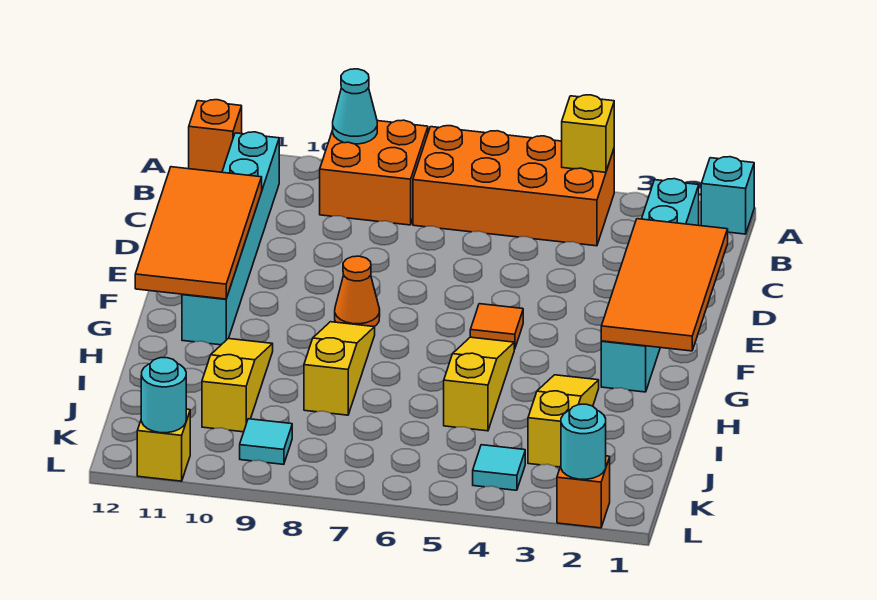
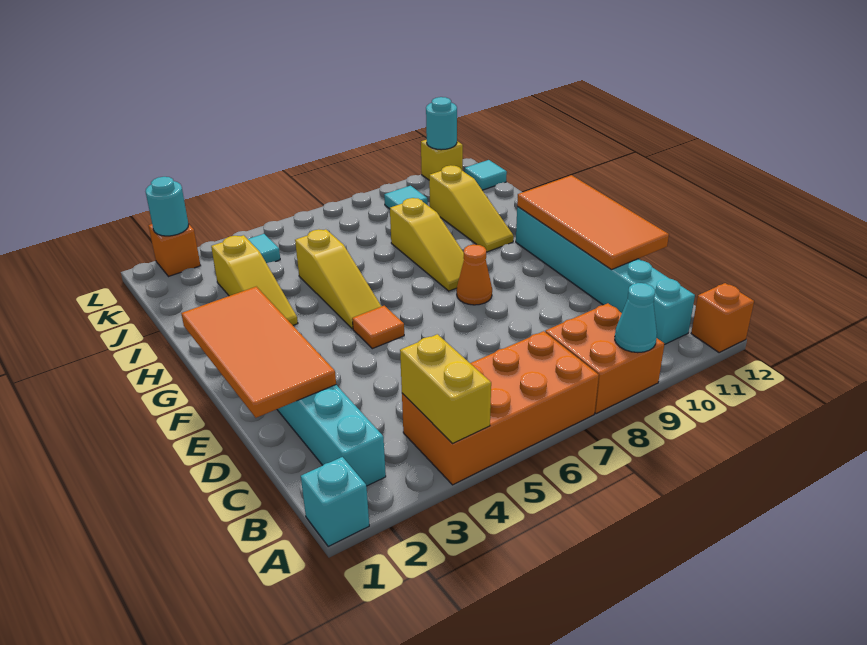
yellow 1x1 brick [562,95,614,172] -> yellow 1x2 brick [400,334,491,444]
none -> cyan 1x1 tile [465,160,507,190]

